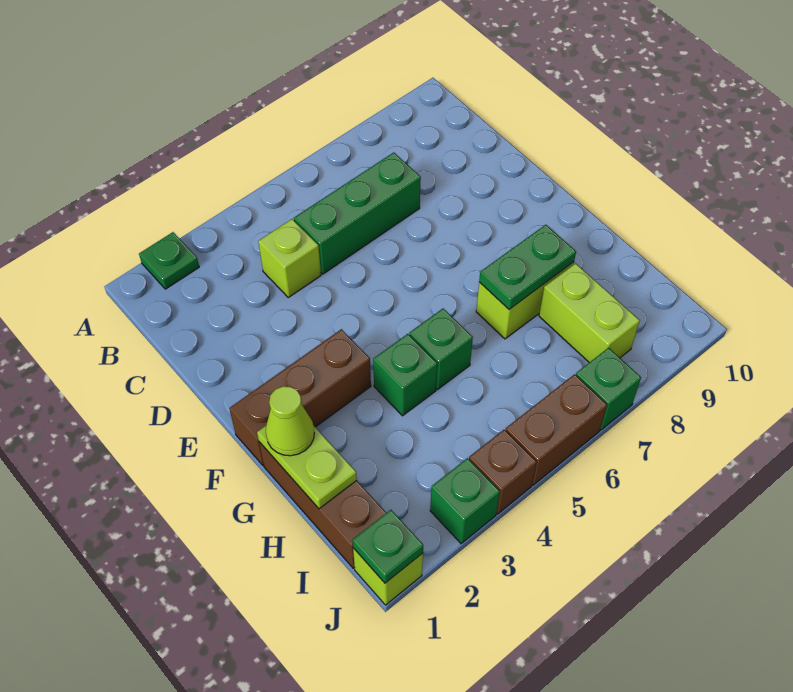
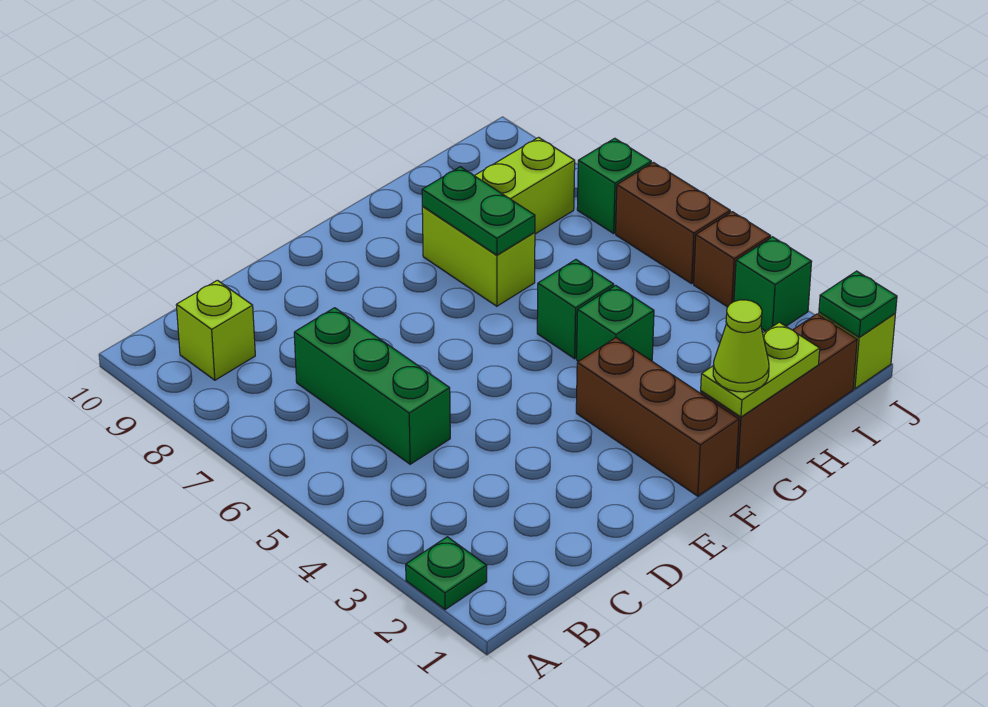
lime 1x1 brick [258,219,321,297] -> lime 1x1 brick moved to [176,280,255,380]

